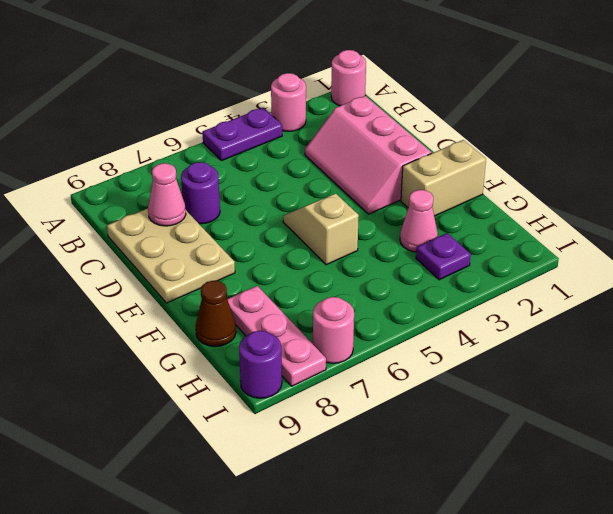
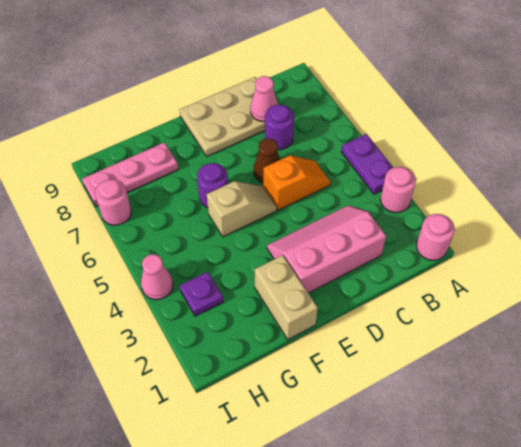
none -> orange 1x2 slope [263,155,330,210]
pink 1x1 cone [400,190,438,252] -> pink 1x1 cone moved to [141,254,173,300]
brown 1x1 cone [196,281,236,347] -> brown 1x1 cone moved to [254,138,280,183]
purple 1x1 round brick [239,331,282,398] -> purple 1x1 round brick moved to [197,163,228,208]

